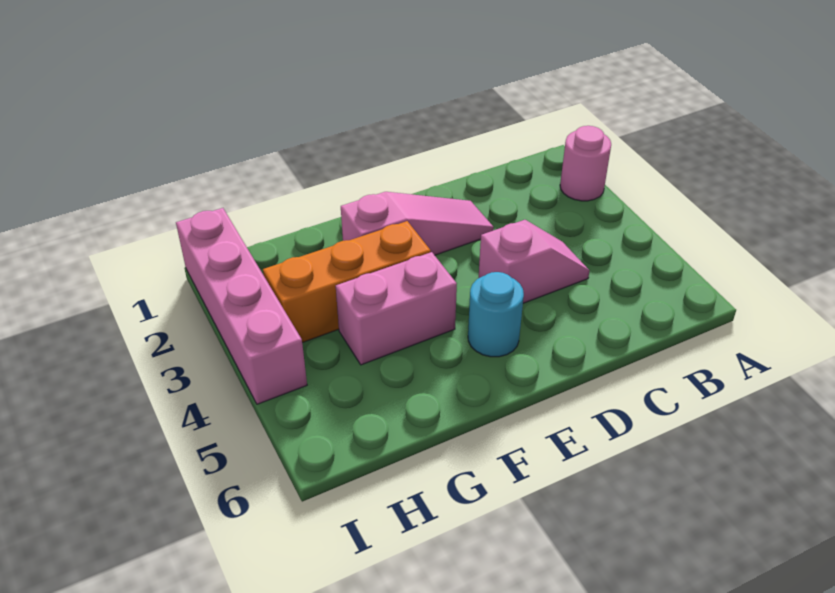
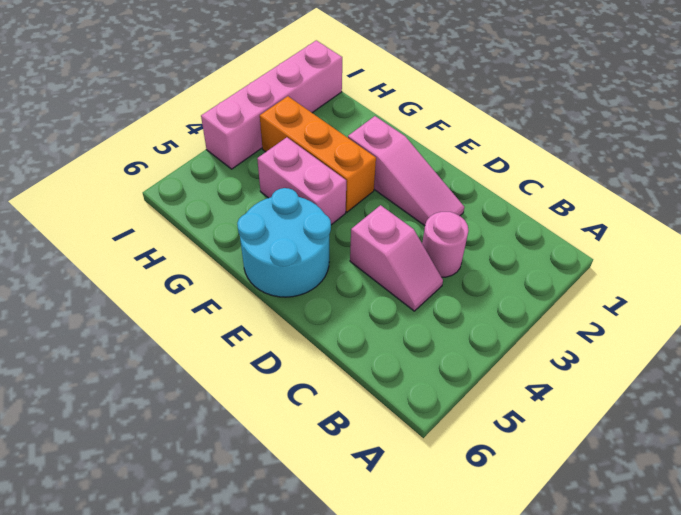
pink 1x1 round brick [560,126,611,201] -> pink 1x1 round brick moved to [422,212,469,277]
cyan 1x1 round brick [468,272,524,357] -> cyan 2x2 round brick [237,188,331,297]

